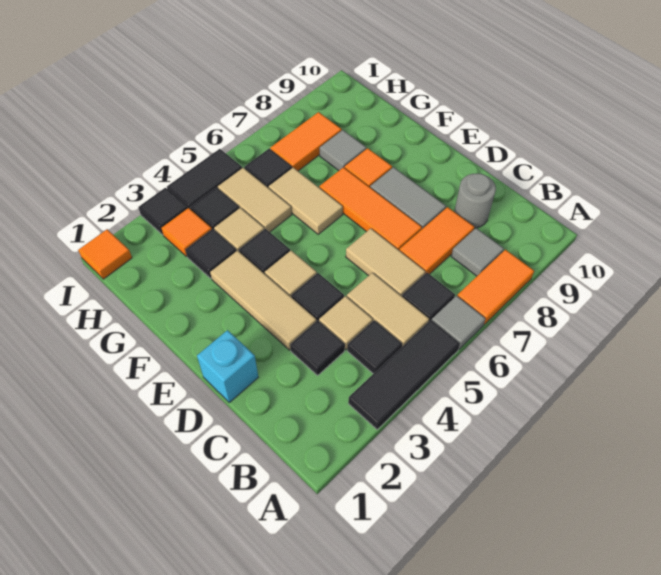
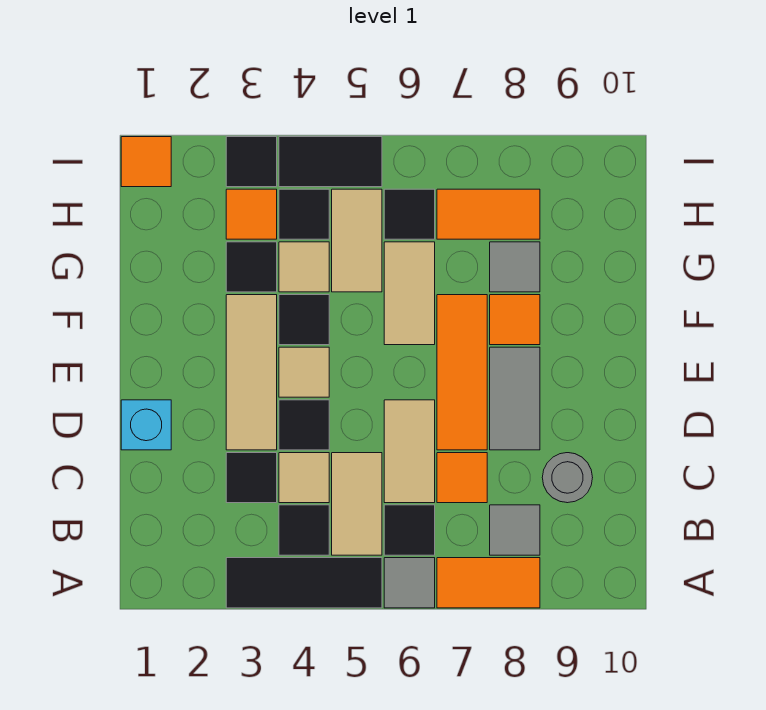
orange 1x2 tile [399,207,474,274] -> orange 1x1 tile [437,453,487,503]

